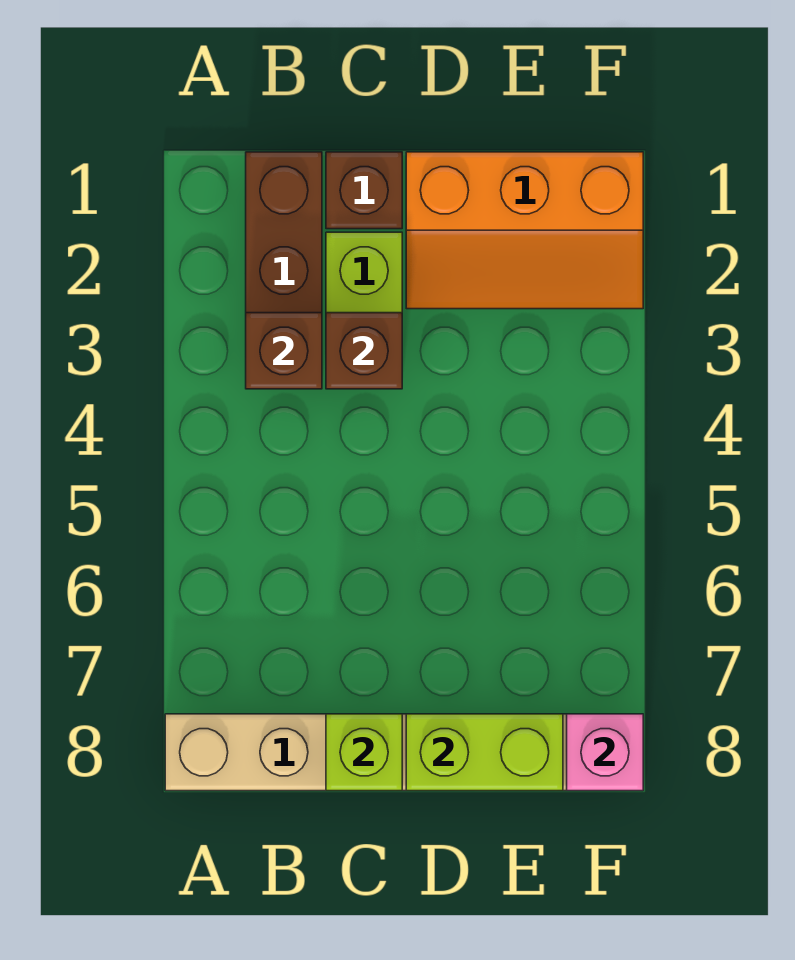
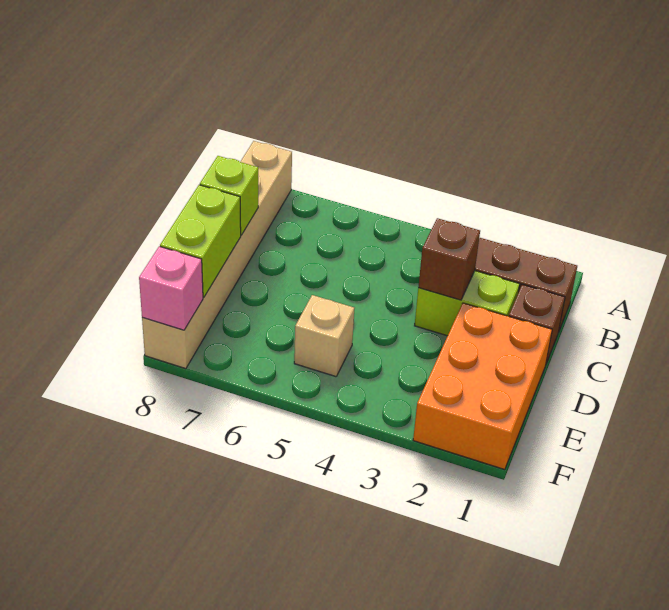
brown 1x1 brick [246,313,322,389] -> none
orange 2x3 slope [406,152,643,309] -> orange 2x3 brick [413,303,552,470]
none -> tan 1x1 brick [294,295,354,377]

